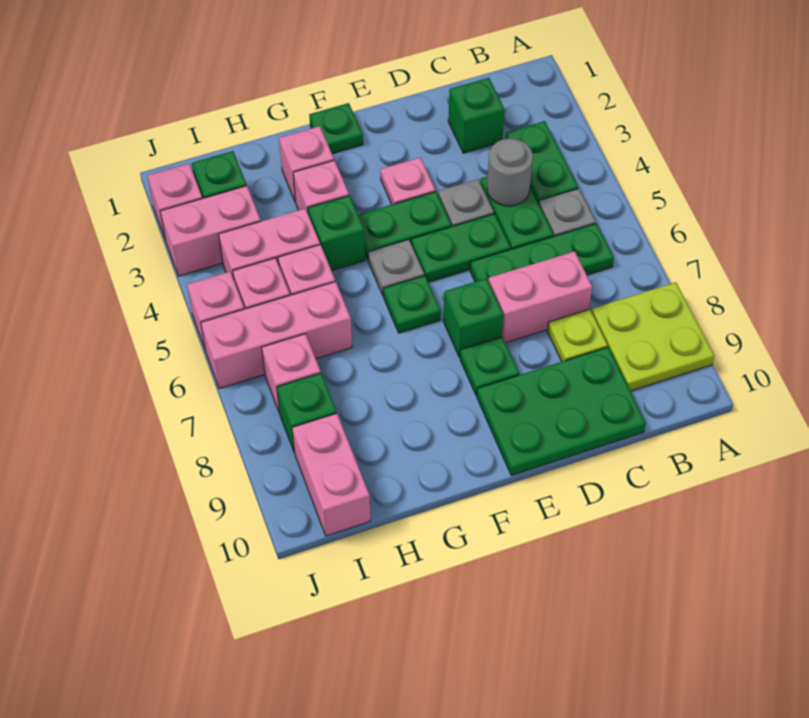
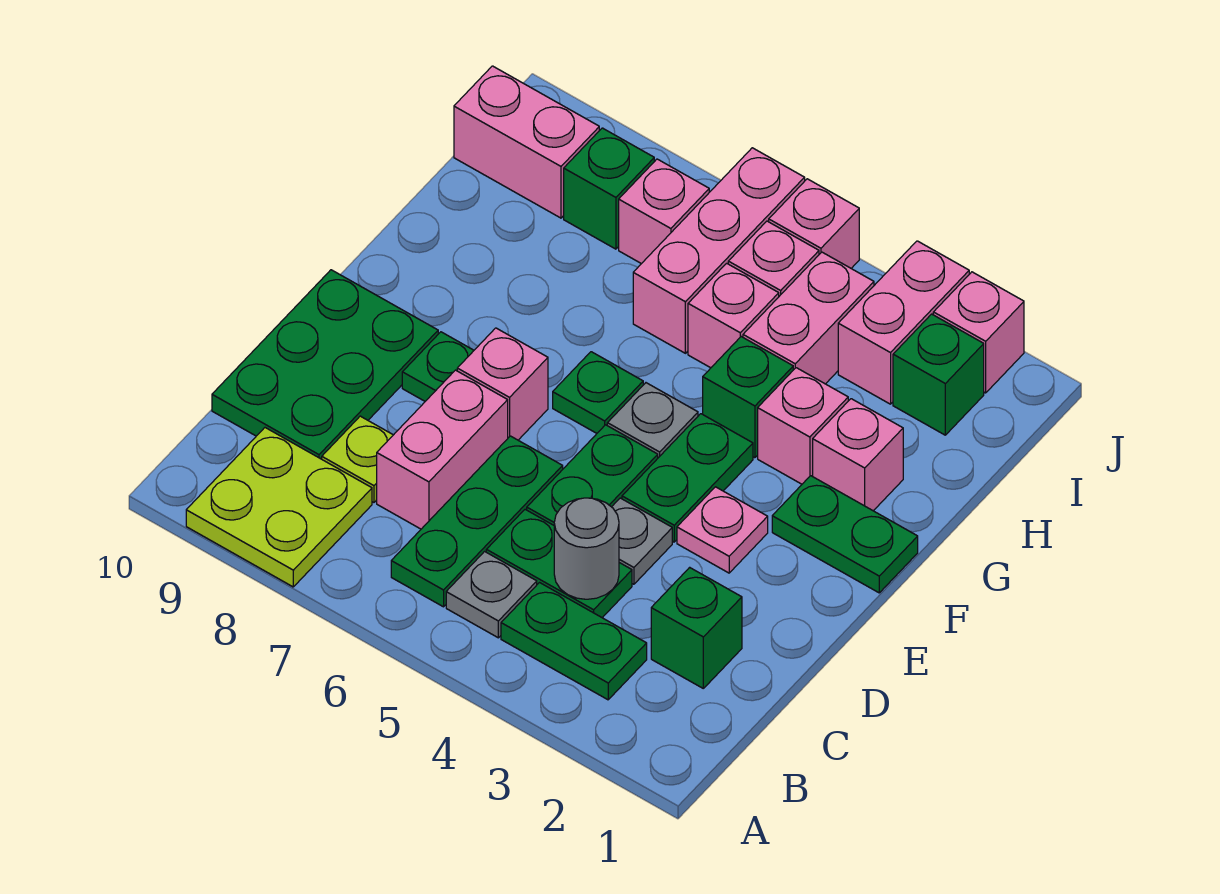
green 1x1 brick [443,278,503,357] -> pink 1x1 brick [457,328,548,440]
green 1x1 plate [309,103,363,154] -> green 1x2 plate [772,476,918,593]

